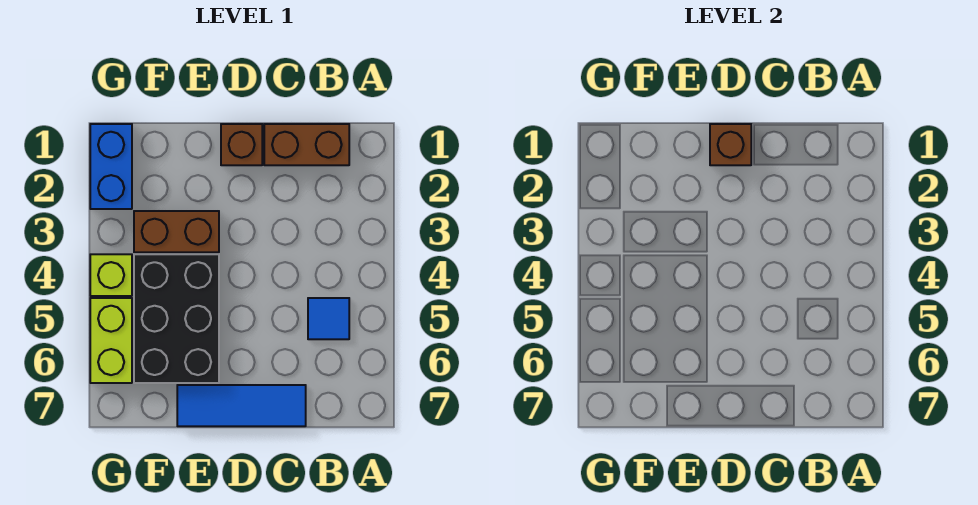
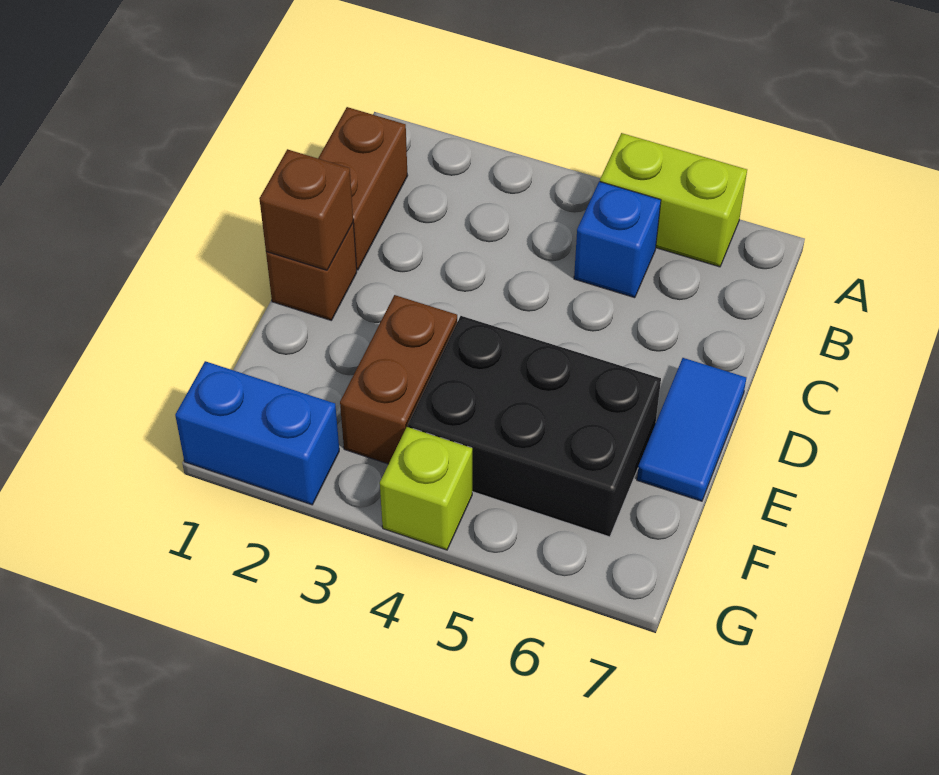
blue 1x1 tile [308,298,349,339] -> blue 1x1 brick [574,181,661,298]
blue 1x3 tile [177,385,306,426] -> blue 1x2 tile [637,358,746,501]
lime 1x2 brick [90,298,132,383] -> lime 1x2 brick moved to [600,133,747,267]

